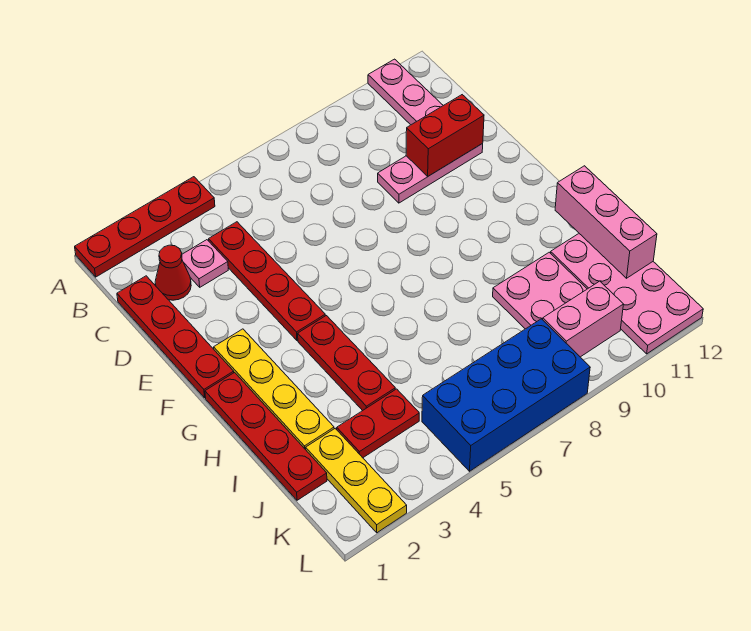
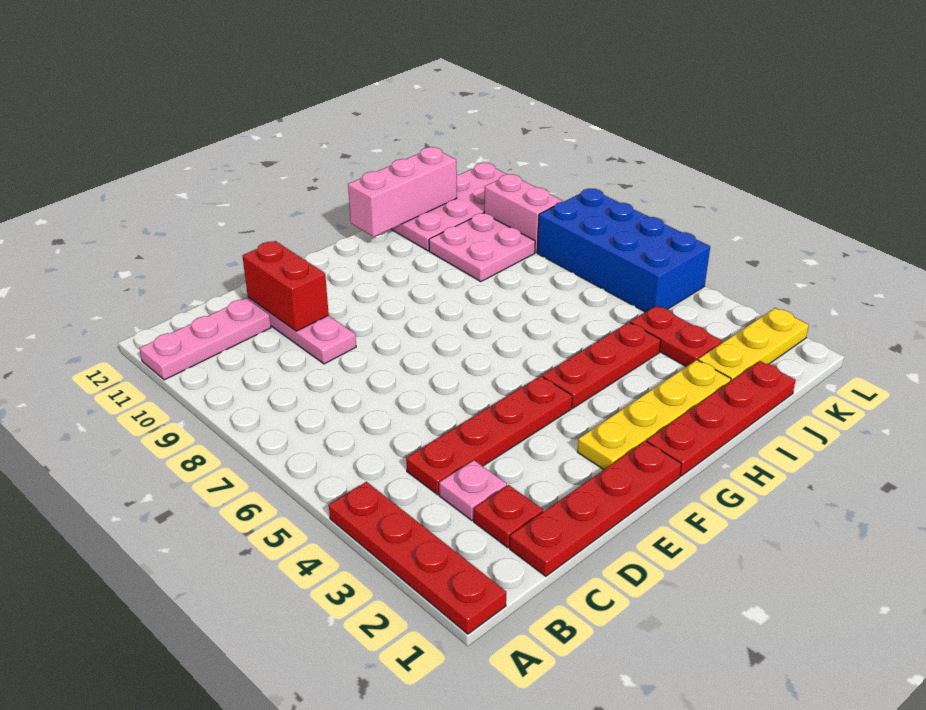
red 1x1 cone [155,245,191,300] -> red 1x1 plate [474,485,543,548]

